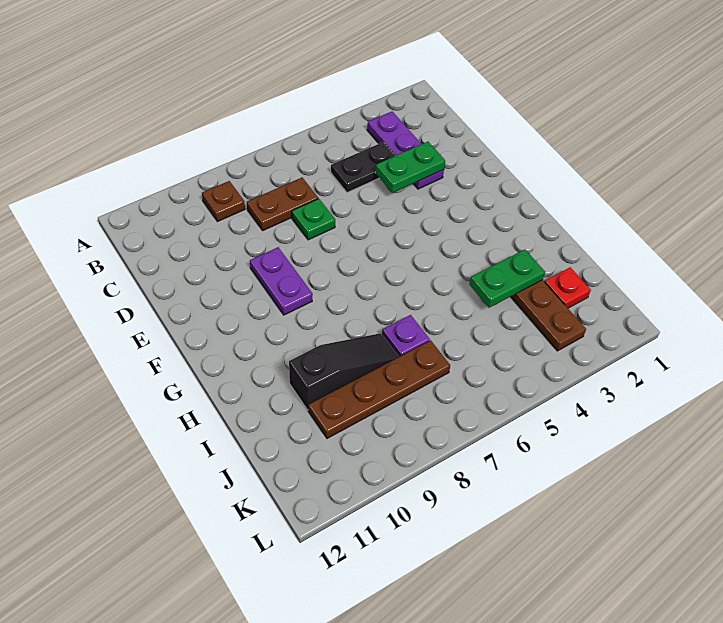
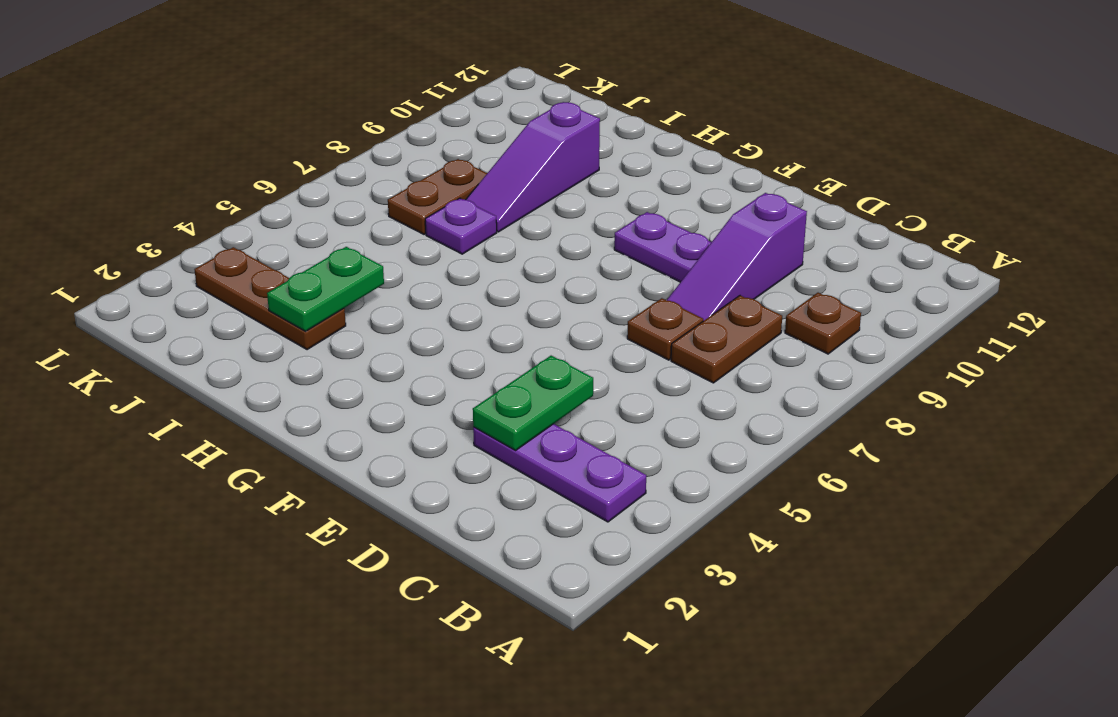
black 1x2 plate [331,142,395,193] -> none
green 1x1 plate [292,199,335,240] -> brown 1x1 plate [627,298,703,360]
none -> purple 1x3 slope [667,193,807,321]
black 1x3 slope [289,333,398,410] -> purple 1x3 slope [466,102,600,232]
red 1x1 plate [545,267,591,308] -> none
brown 1x4 plate [308,340,450,438] -> brown 1x2 plate [388,159,487,234]

